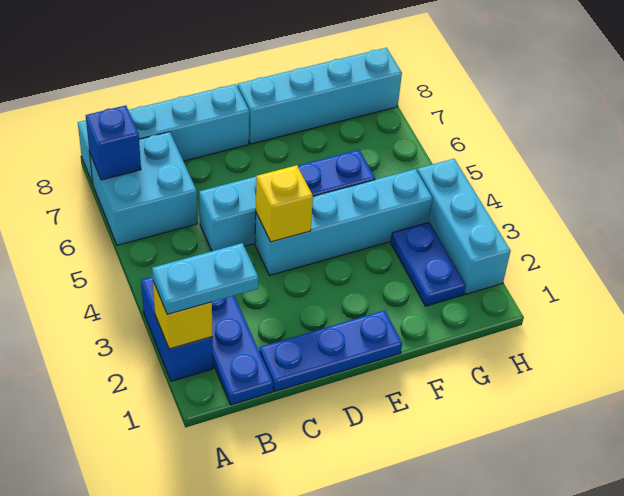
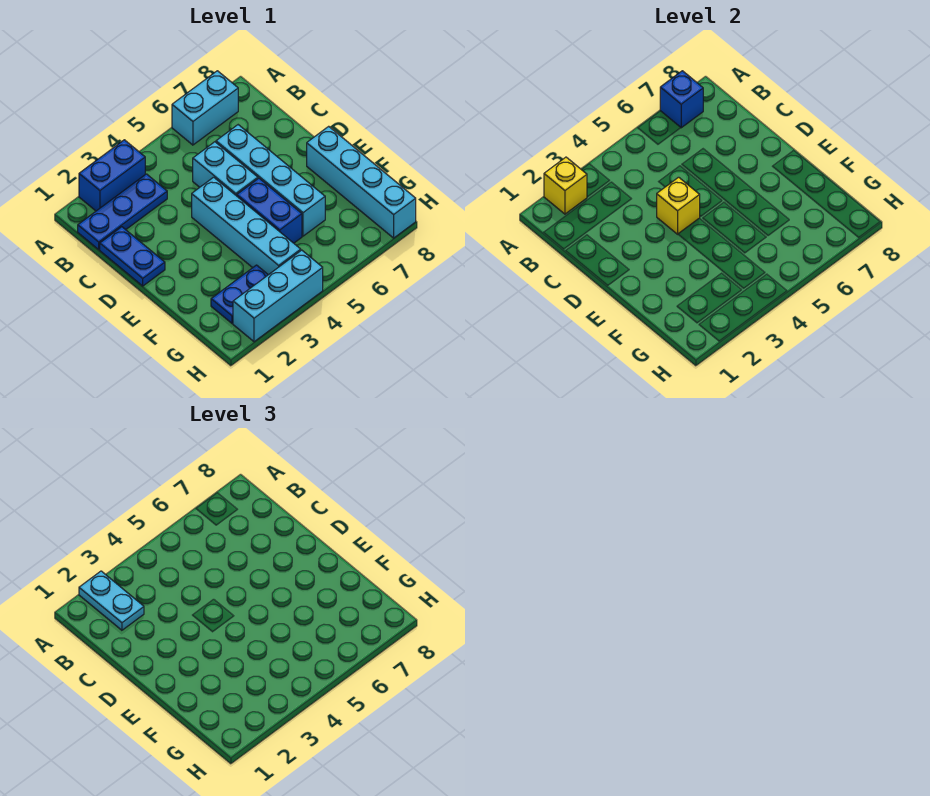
cyan 2x2 brick [90,132,197,245] -> cyan 1x2 brick [172,71,238,145]
cyan 1x4 brick [78,84,249,184] -> cyan 1x4 brick moved to [216,125,325,236]
blue 1x3 plate [259,310,402,392] -> blue 1x2 plate [100,227,165,286]

